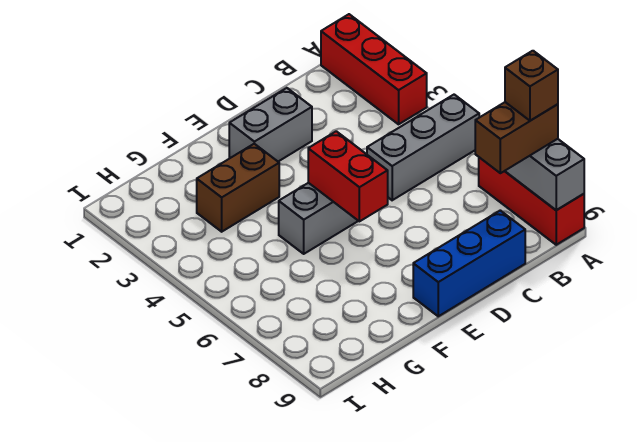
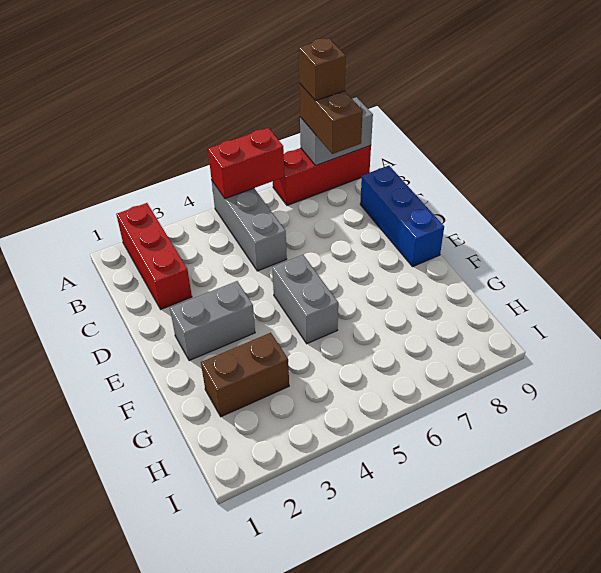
red 1x3 brick [321,14,427,124] -> red 1x3 brick turned to [116,203,192,309]
grey 1x2 brick [229,88,312,161] -> grey 1x2 brick turned to [170,281,255,361]
red 1x2 brick [308,131,388,221] -> red 1x2 brick moved to [208,128,284,199]
brown 1x2 brick [197,144,279,232] -> brown 1x2 brick turned to [201,333,289,417]

